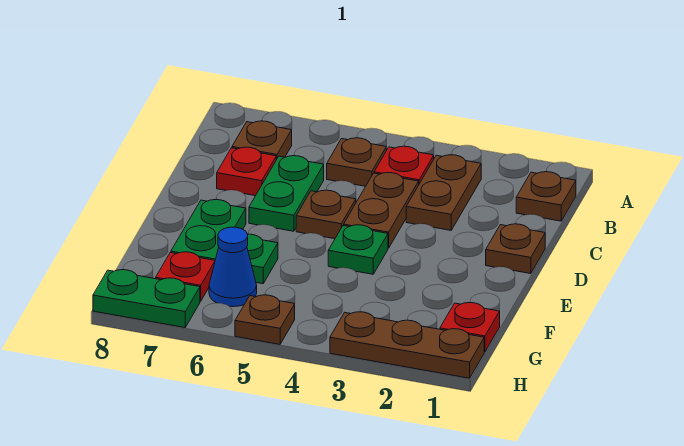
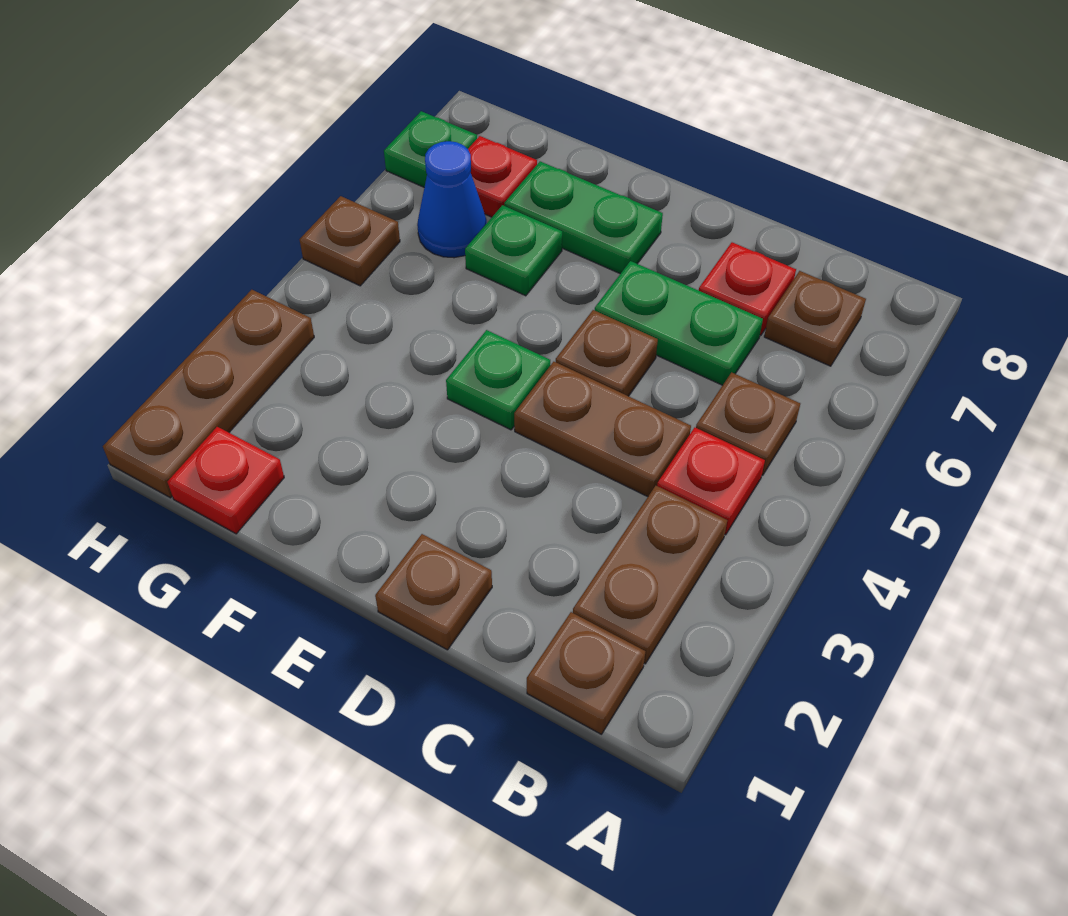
brown 1x2 plate [406,155,481,230] -> brown 1x2 plate turned to [573,486,727,664]
green 1x2 plate [93,270,200,328] -> green 1x1 plate [384,111,477,187]

